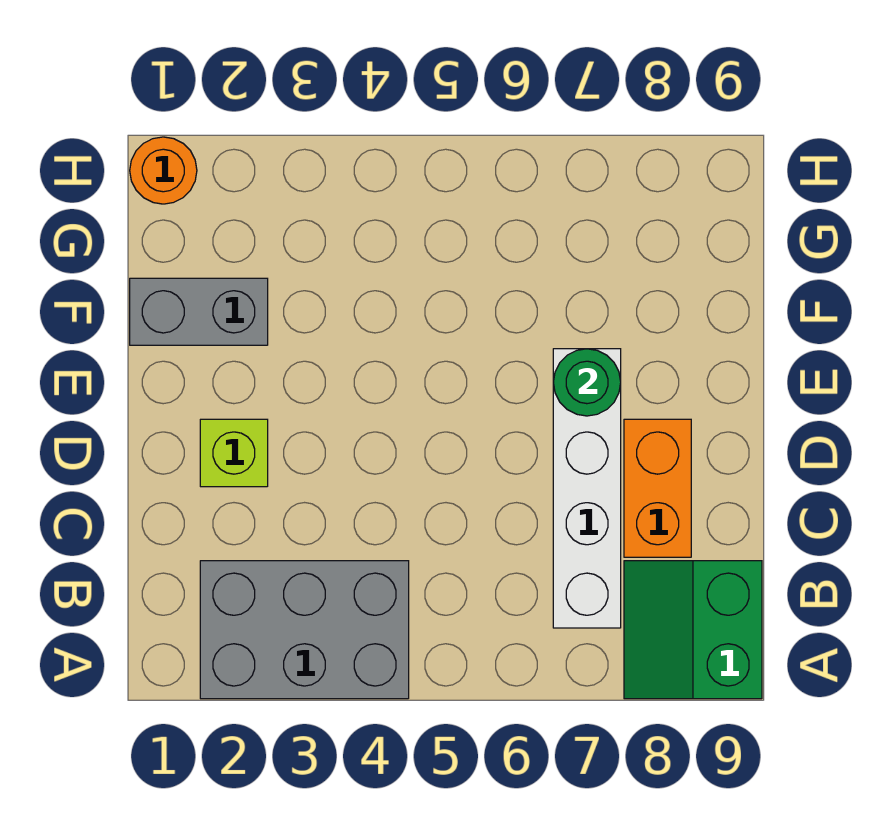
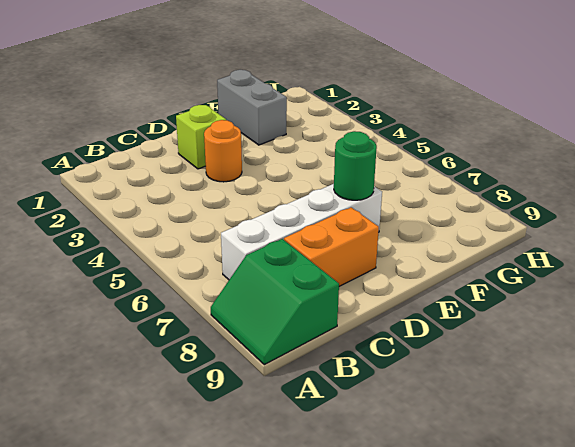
grey 2x3 brick [200,561,409,699] -> none
green 2x2 slope [624,561,762,699] -> green 2x2 slope turned to [211,239,339,365]
orange 1x1 round brick [130,137,197,204] -> orange 1x1 round brick moved to [204,120,242,182]

